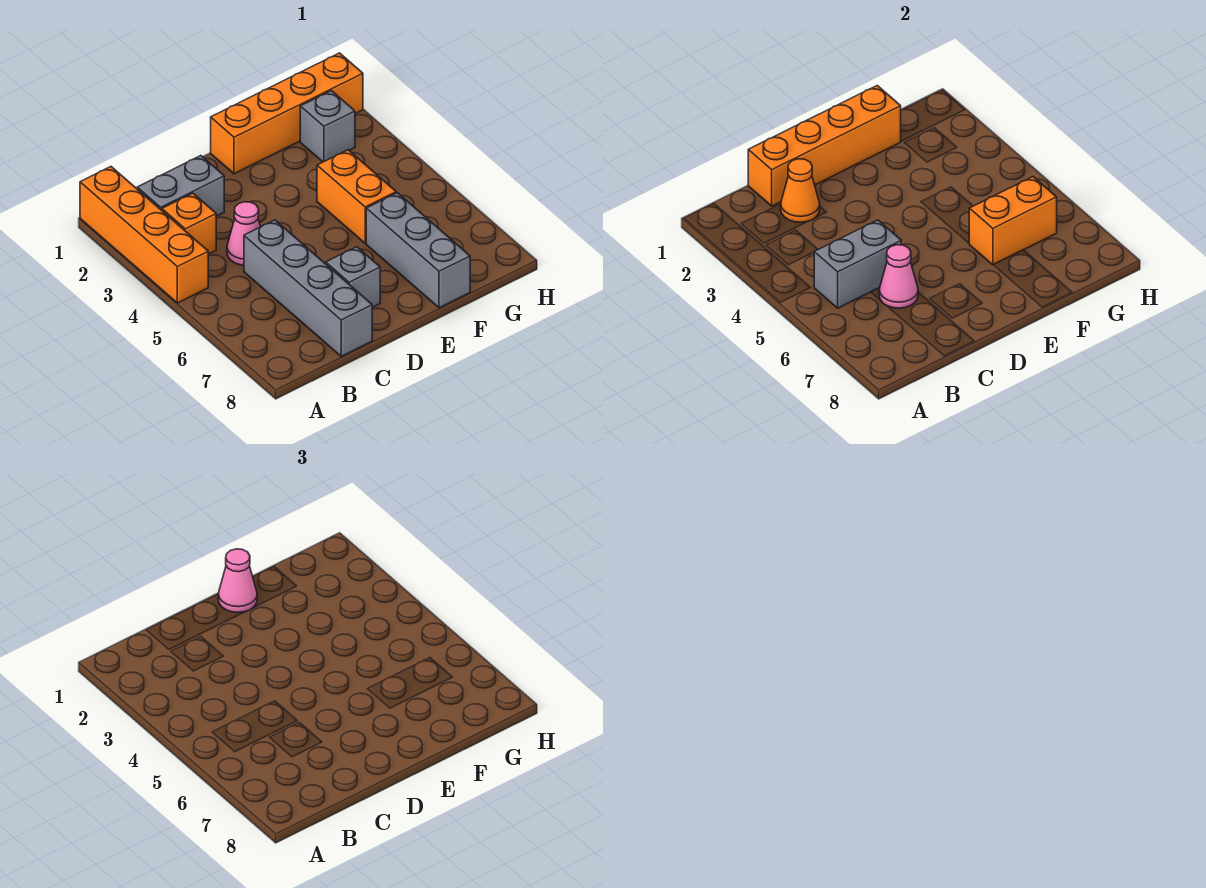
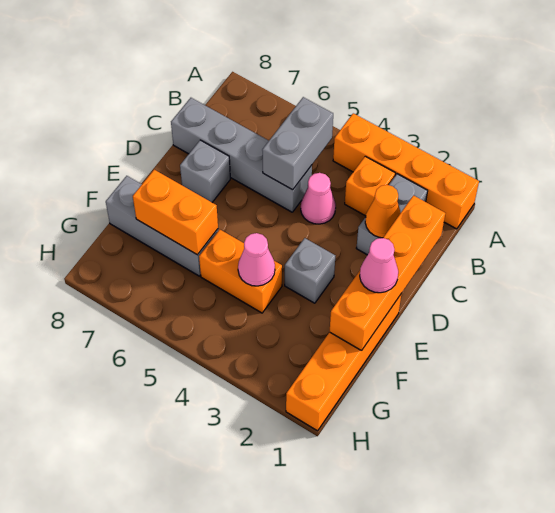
pink 1x1 cone [879,245,918,308] -> pink 1x1 cone moved to [238,233,275,286]
orange 1x2 brick [969,177,1057,265] -> orange 1x2 brick turned to [133,170,218,255]
grey 1x1 brick [300,91,355,162] -> grey 1x1 brick moved to [285,238,335,303]

